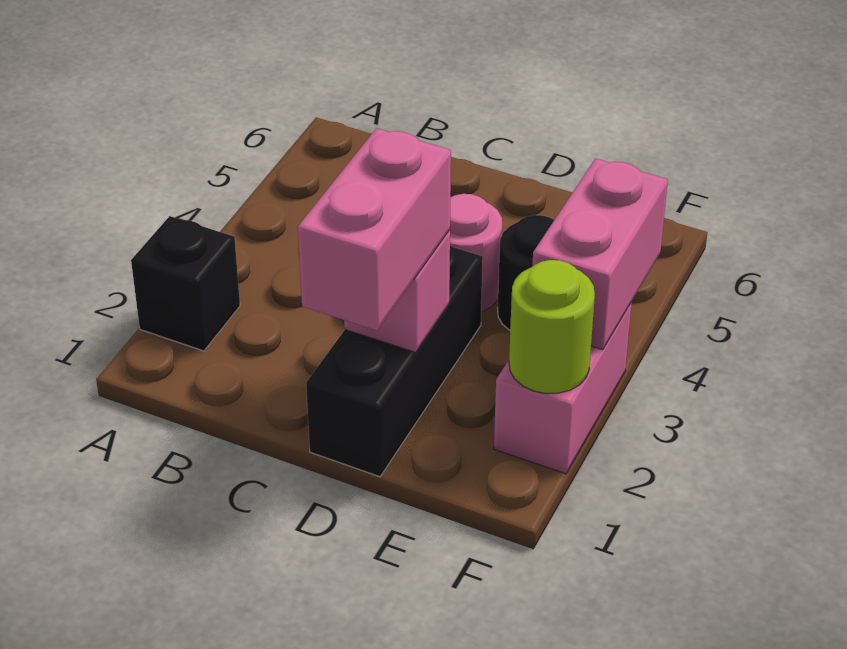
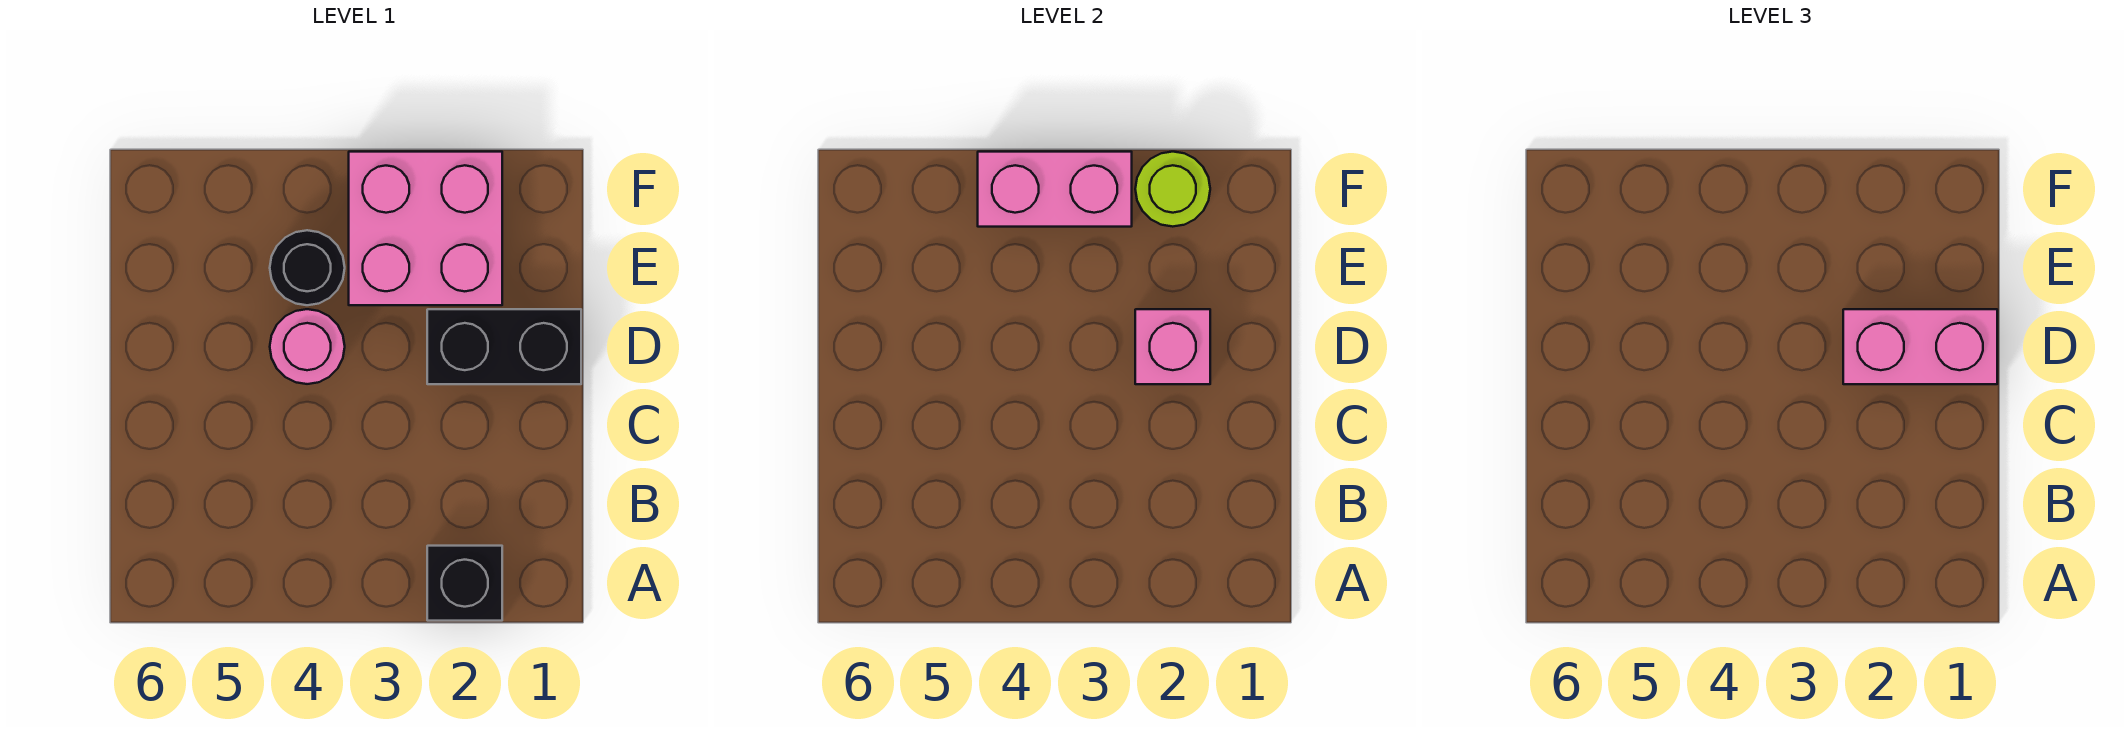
black 1x3 brick [306,245,483,477] -> black 1x2 brick [427,309,581,384]
pink 1x2 brick [494,302,632,474] -> pink 2x2 brick [349,152,502,305]

